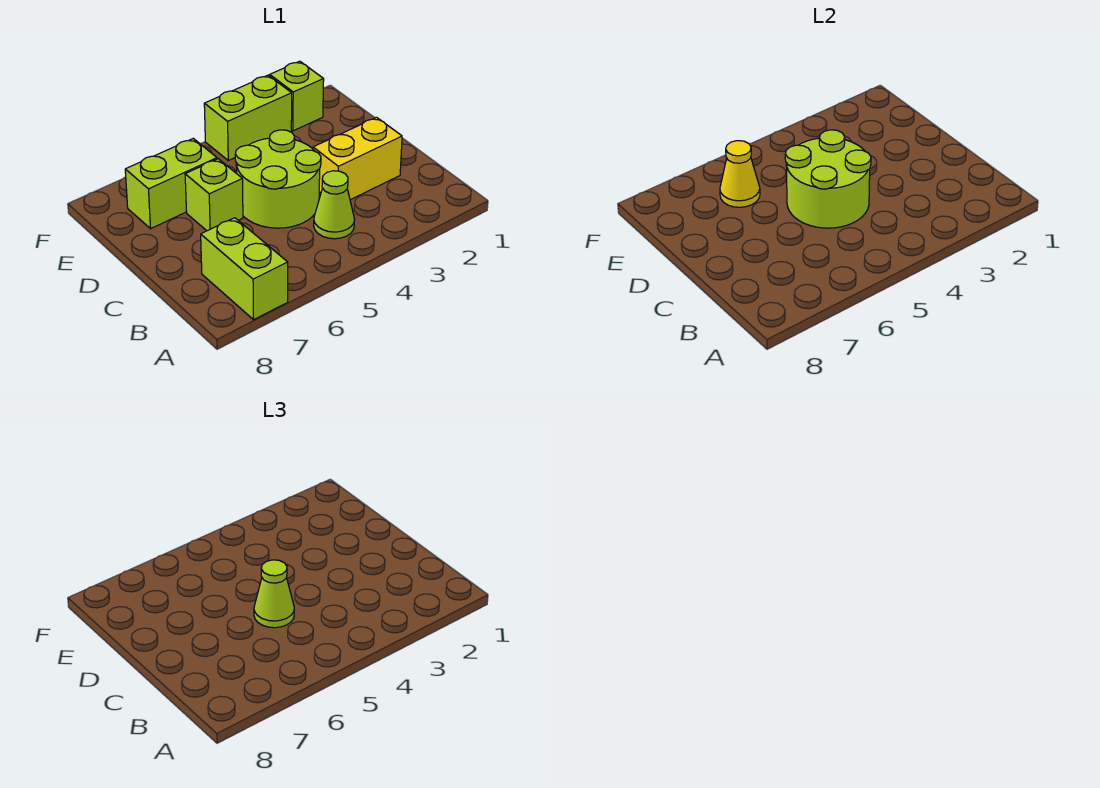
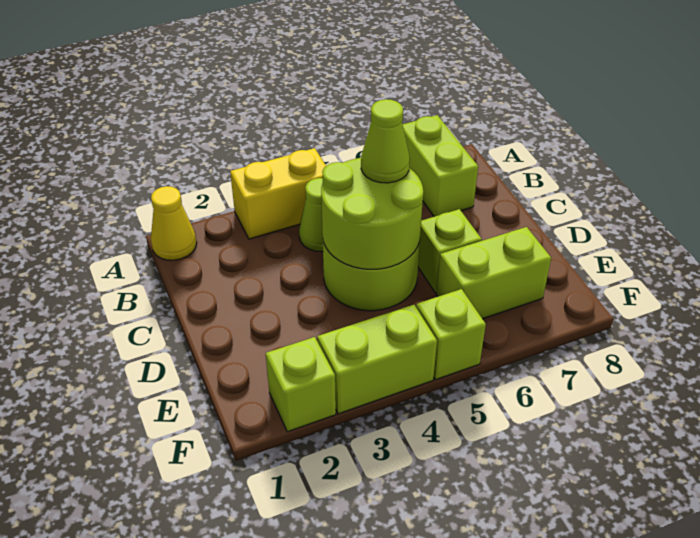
yellow 1x2 brick [313,117,402,200] -> yellow 1x2 brick moved to [230,148,326,239]
yellow 1x1 cone [720,141,760,207] -> yellow 1x1 cone moved to [151,186,197,260]
none -> lime 1x1 brick [416,289,486,380]

